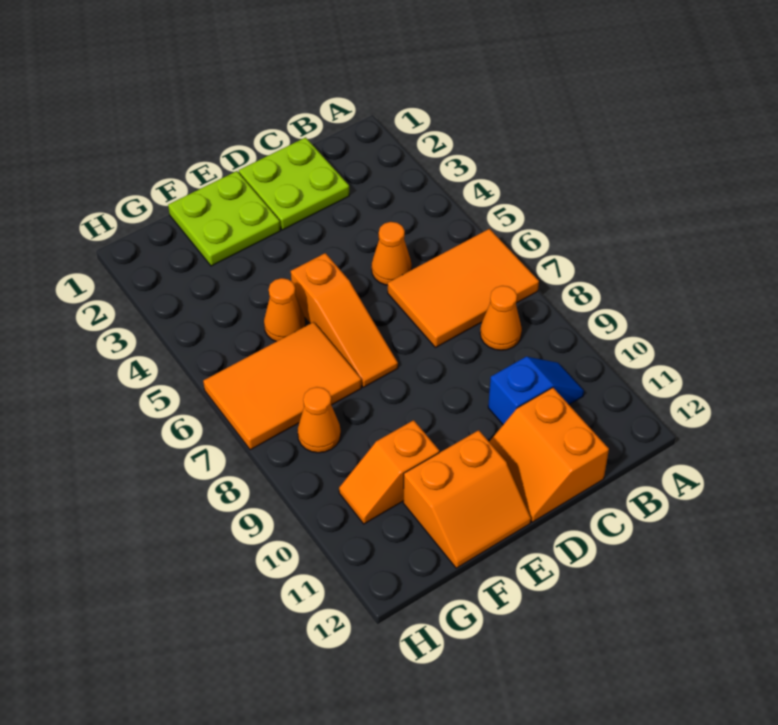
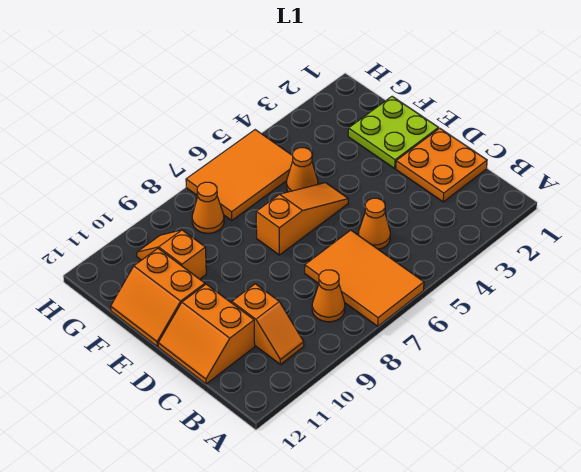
blue 1x2 slope [488,357,584,424] -> orange 1x2 slope [232,284,304,364]
lime 2x2 plate [239,137,349,230] -> orange 2x2 plate [396,128,487,202]
orange 2x2 slope [489,388,609,522] -> orange 2x2 slope turned to [158,284,255,384]
orange 1x3 slope [291,253,398,387] -> orange 1x3 slope turned to [256,183,348,255]
orange 2x3 tile [203,322,361,450] -> orange 2x3 tile turned to [186,130,293,221]

